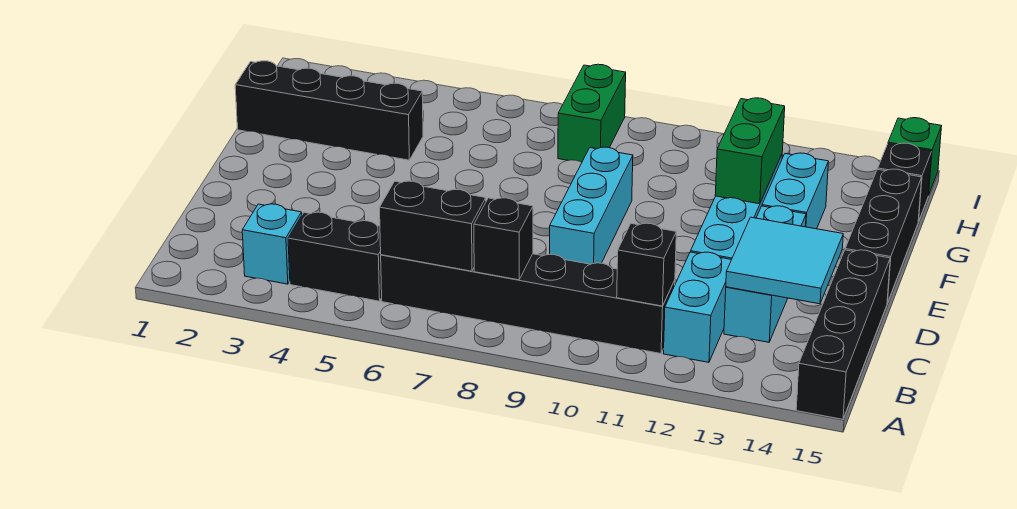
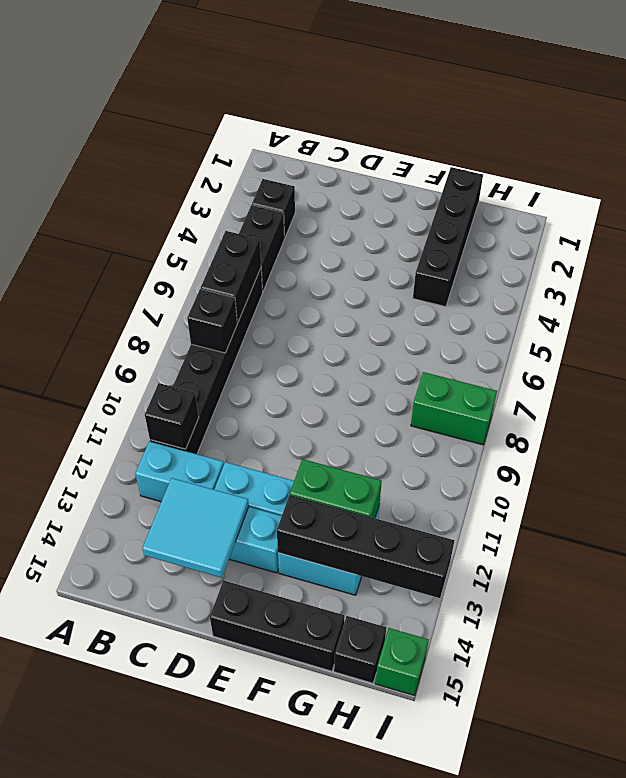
black 1x4 brick [796,250,890,419] -> black 1x4 brick moved to [277,495,455,598]
cyan 1x1 brick [242,204,302,284] -> black 1x1 brick [252,179,295,238]
cyan 1x3 brick [550,147,633,264] -> none

